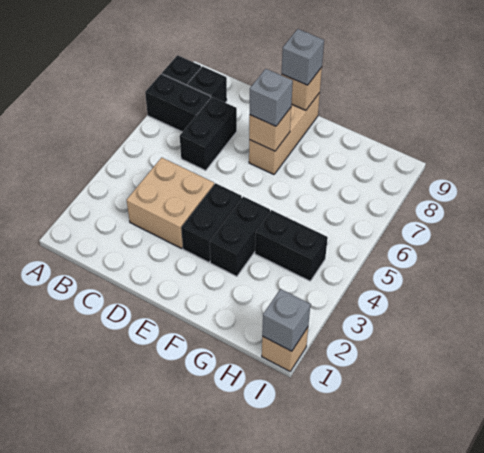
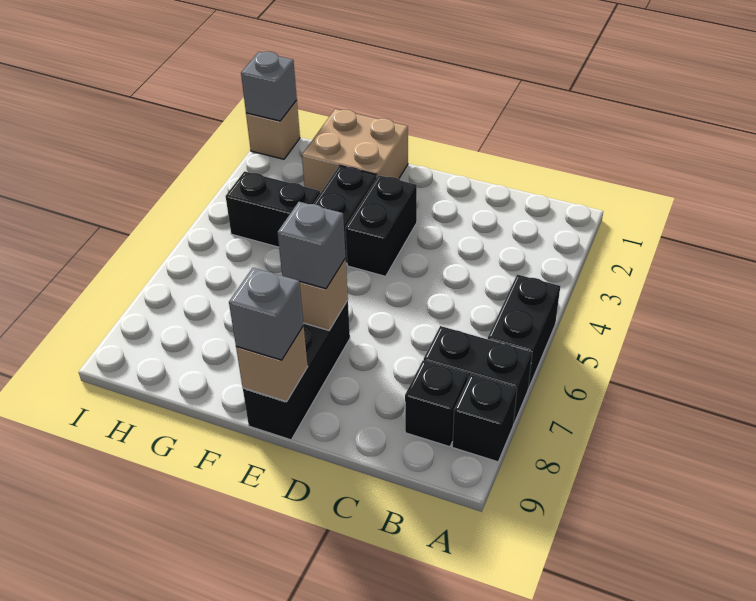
tan 2x2 brick [127,158,214,248] -> tan 2x2 brick moved to [302,109,408,193]
black 1x2 brick [180,97,237,170] -> black 1x2 brick moved to [488,274,560,388]
tan 1x3 brick [249,93,320,174] -> black 1x3 brick [243,300,350,440]

